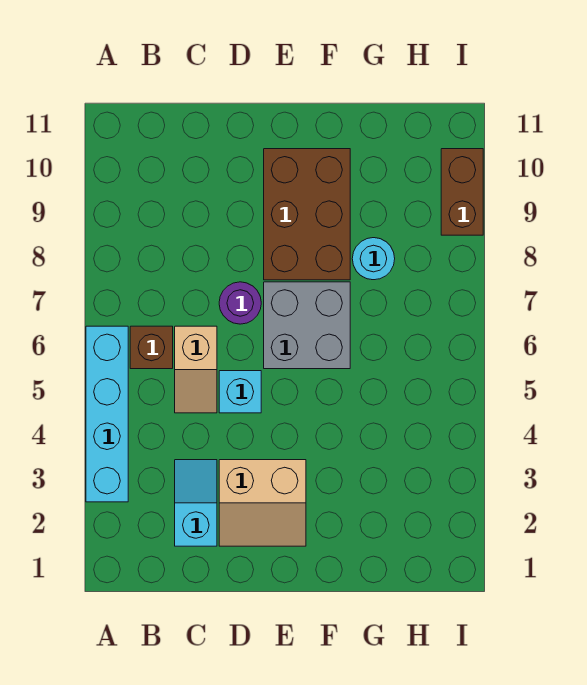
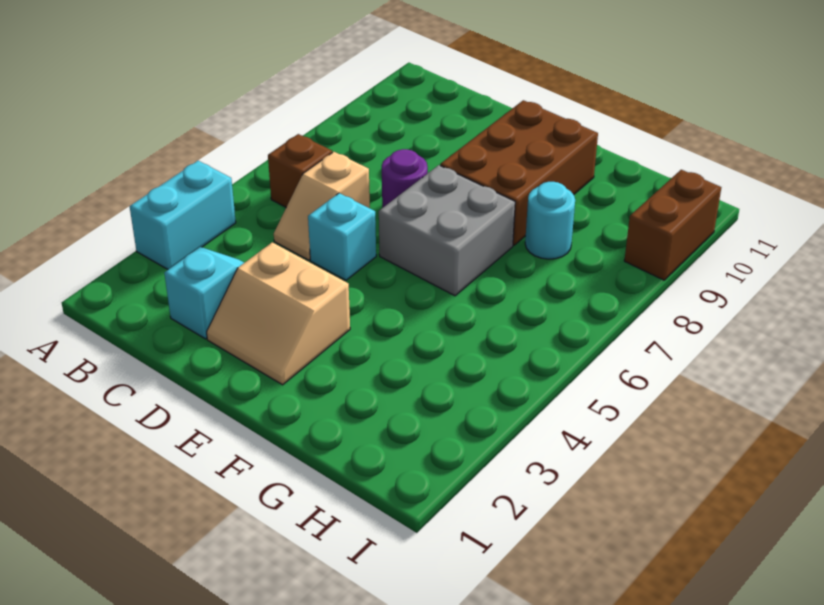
cyan 1x4 brick [86,326,128,502] -> cyan 1x2 brick [130,161,236,269]

